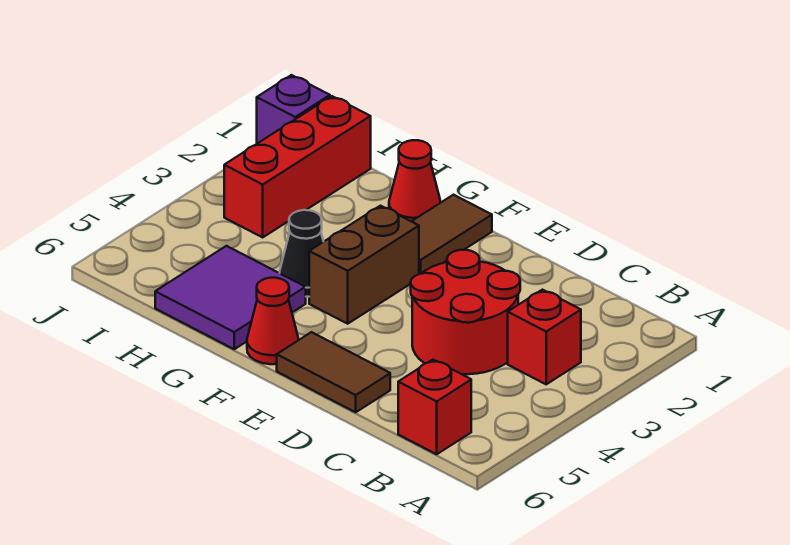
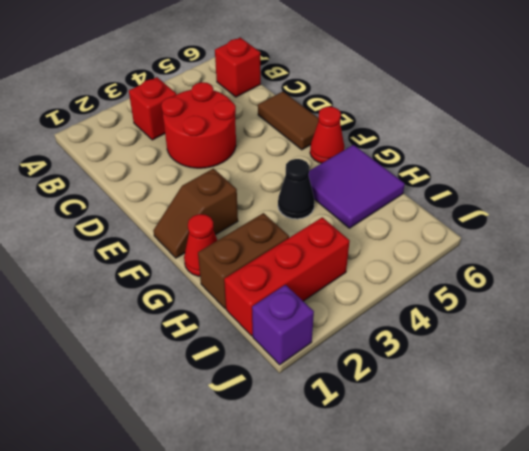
brown 1x2 tile [412,195,492,274] -> brown 1x2 slope [153,169,238,258]
brown 1x2 brick [309,206,419,324] -> brown 1x2 brick moved to [198,213,289,309]

